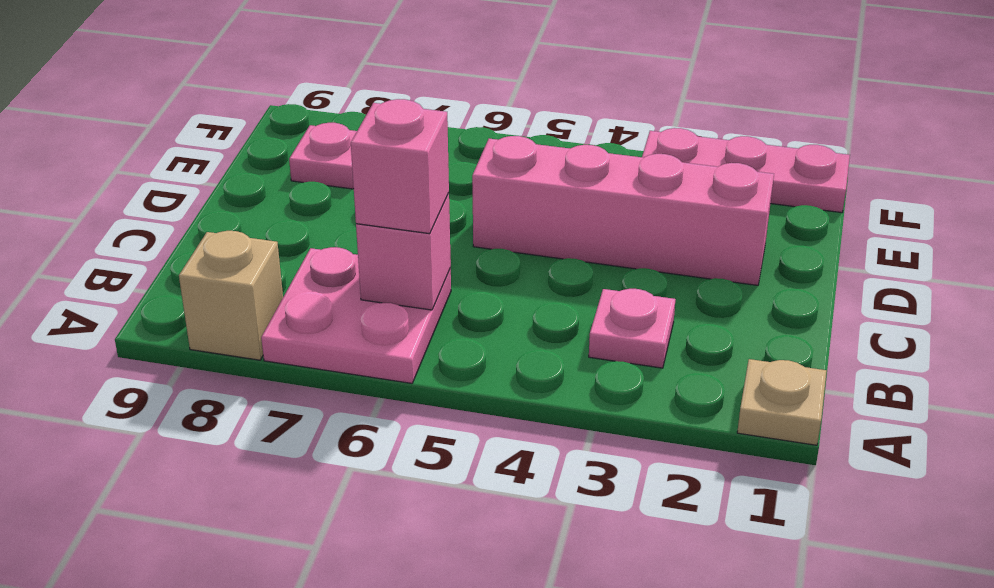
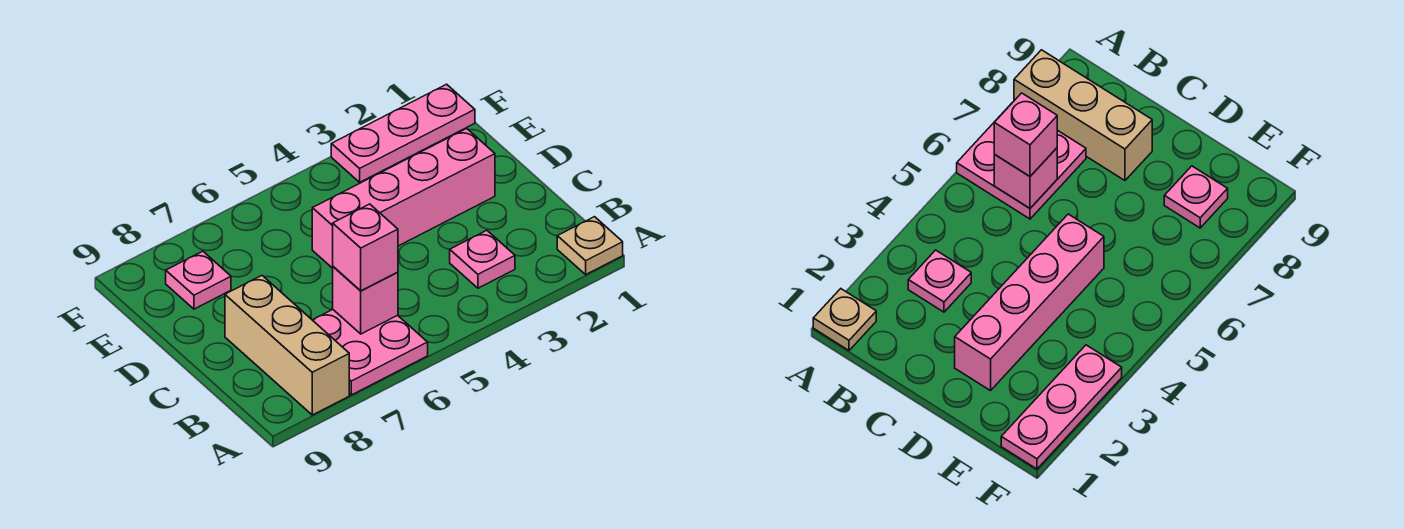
tan 1x1 brick [179,231,283,360] -> tan 1x3 brick [225,276,349,415]

